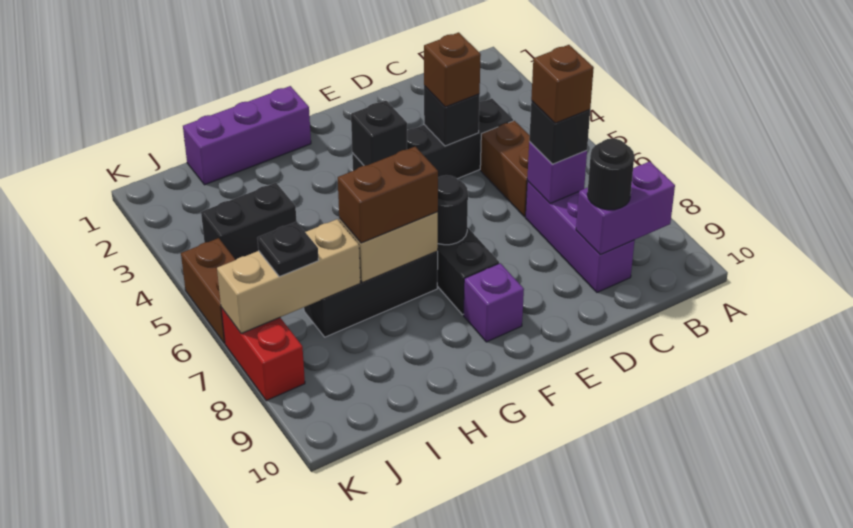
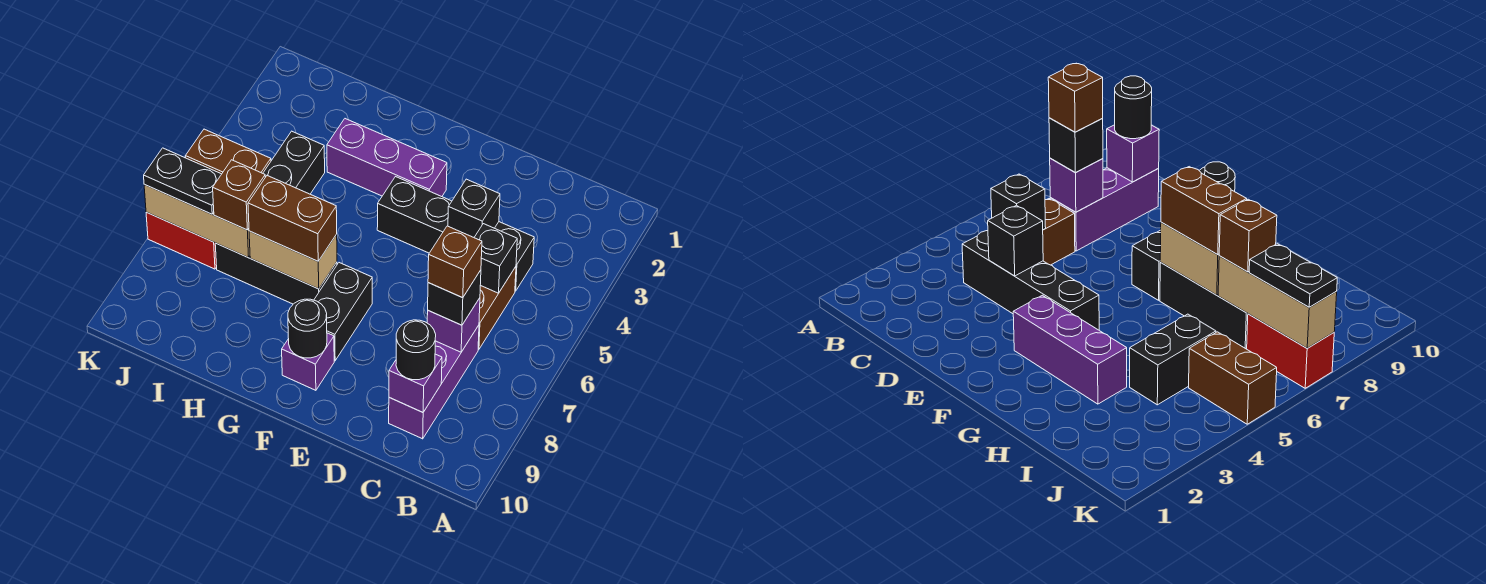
purple 1x2 brick [576,161,675,255] -> purple 1x1 brick [389,354,442,412]
brown 1x1 brick [424,32,481,107] -> brown 1x1 brick moved to [213,160,265,230]
black 1x1 brick [351,100,407,166] -> black 1x1 brick moved to [474,224,517,293]
black 1x1 round brick [438,175,468,245] -> black 1x1 round brick moved to [288,299,327,358]
purple 1x3 brick [183,86,311,185] -> purple 1x3 brick moved to [327,119,447,197]
black 1x2 brick [201,183,297,260] -> black 1x2 brick turned to [263,131,325,194]
black 1x1 plate [257,222,318,277] -> black 1x2 plate [144,148,221,214]
brown 1x2 brick [181,238,235,343] -> brown 1x2 brick turned to [185,129,271,174]
red 1x2 brick [221,307,305,401] -> red 1x2 brick turned to [146,212,217,269]

